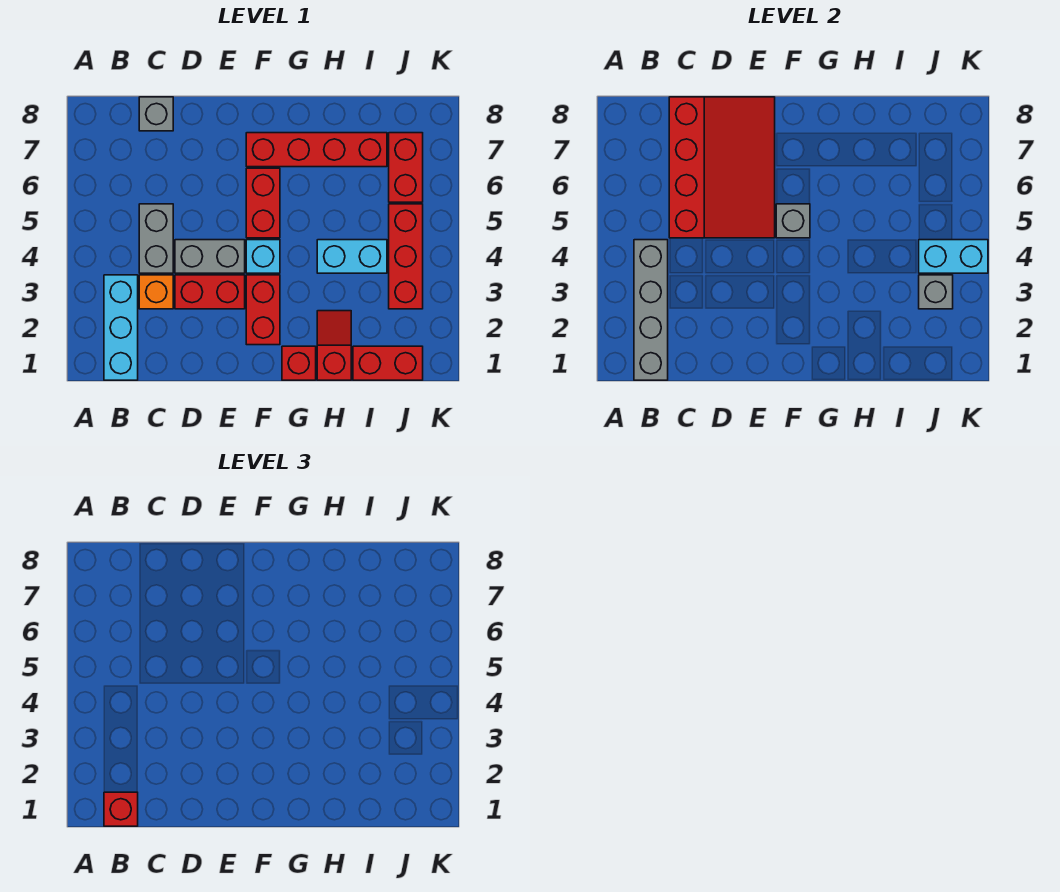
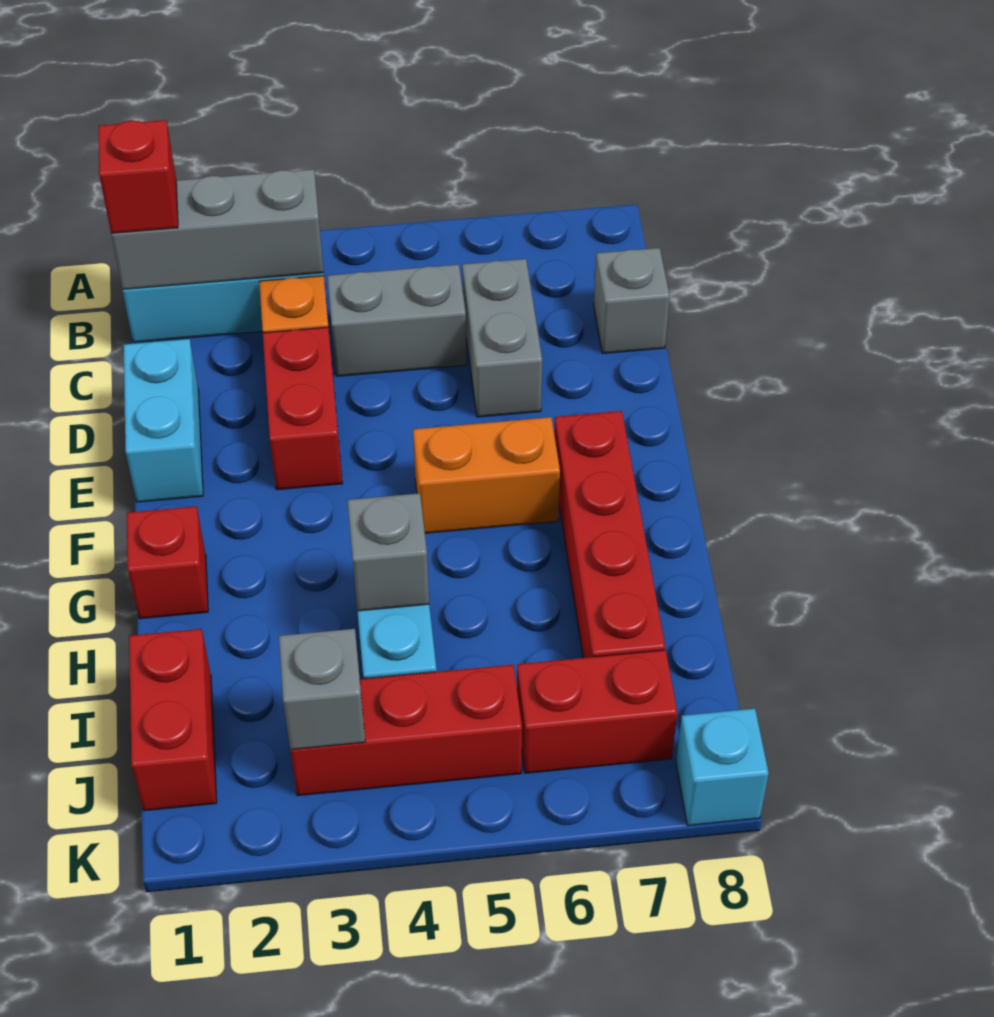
grey 1x4 brick [634,240,668,380] -> grey 1x3 brick [111,169,324,289]
red 3x4 slope [669,97,775,238] -> none
grey 1x2 brick [175,240,245,273] -> grey 1x2 brick moved to [462,259,542,417]
red 1x2 brick [246,275,280,345] -> none
cyan 1x1 brick [246,240,280,273] -> cyan 1x1 brick moved to [676,709,769,826]
red 1x2 brick [246,168,280,238] -> orange 1x2 brick [413,417,560,533]
grey 1x1 brick [776,204,810,238] -> grey 1x1 brick moved to [347,493,429,611]
red 1x2 slope [317,311,351,380] -> none
cyan 1x2 brick [919,240,988,273] -> cyan 1x2 brick moved to [123,339,203,502]

